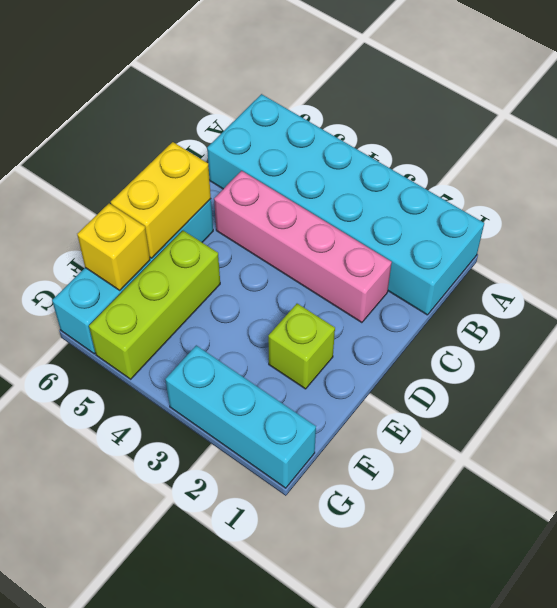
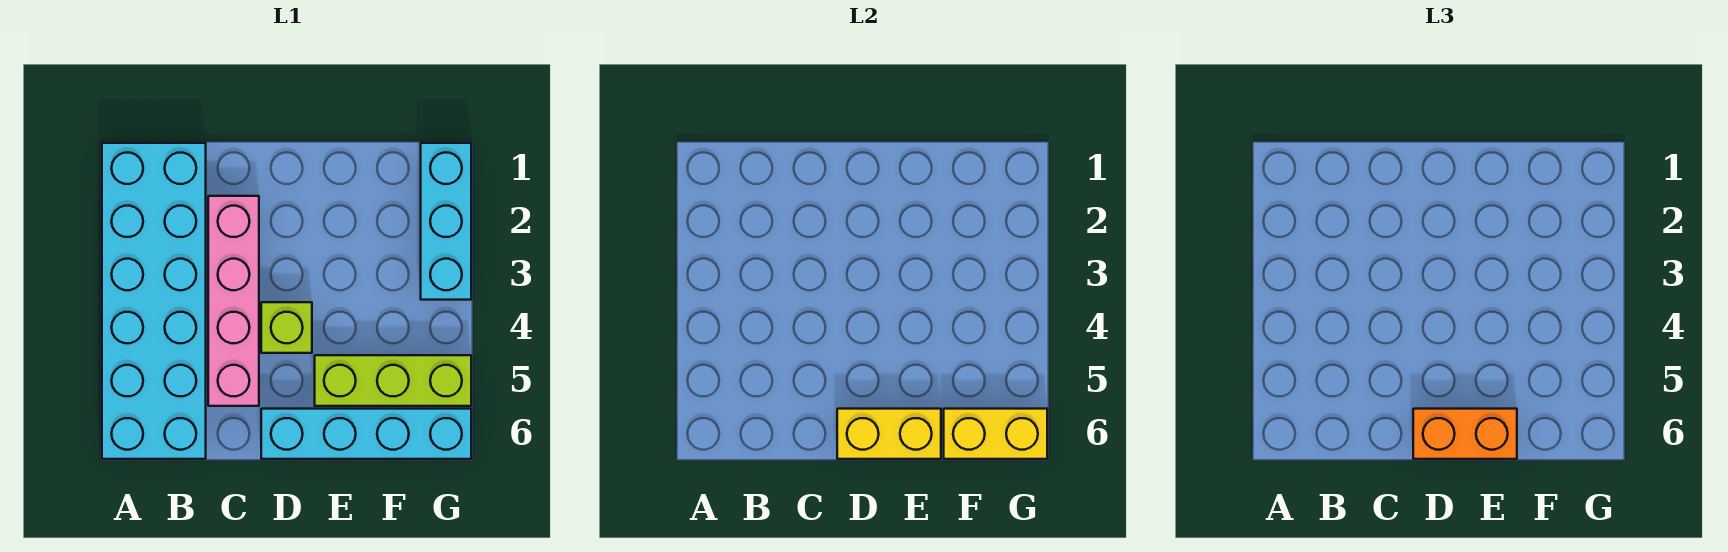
none -> orange 1x2 brick [1413,409,1517,459]
lime 1x1 brick [268,304,335,389] -> lime 1x1 brick moved to [261,302,312,353]
yellow 1x1 brick [77,203,150,290] -> yellow 1x2 brick [944,409,1047,459]

